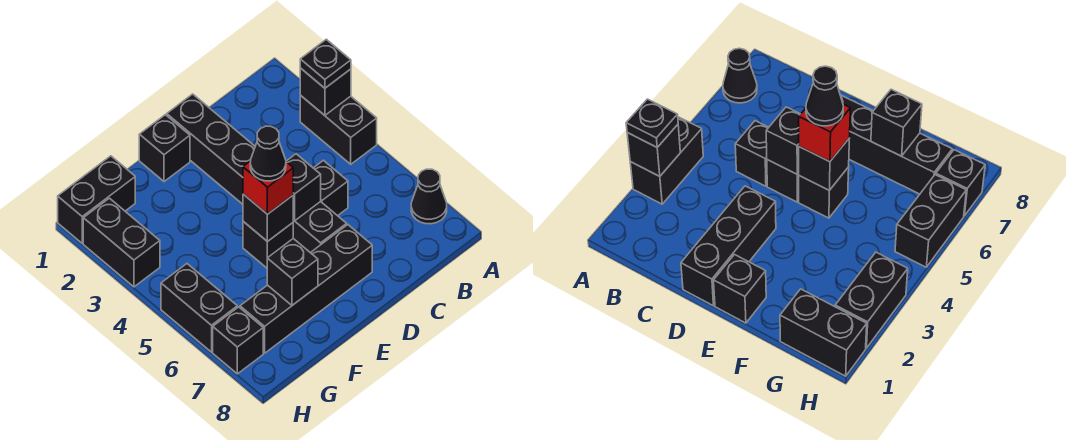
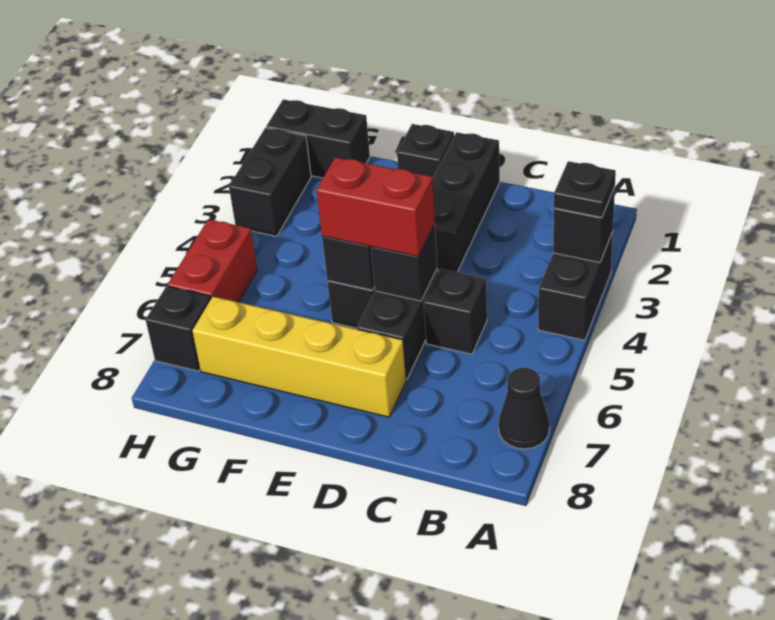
black 1x4 brick [240,225,372,353] -> yellow 1x4 brick [192,297,406,417]
red 1x1 brick [243,161,293,214] -> red 1x2 brick [316,157,435,256]
black 1x1 cone [250,126,286,181] -> none
black 1x1 brick [267,239,318,305] -> none
black 1x2 brick [161,264,237,352] -> red 1x2 brick [168,219,257,302]

